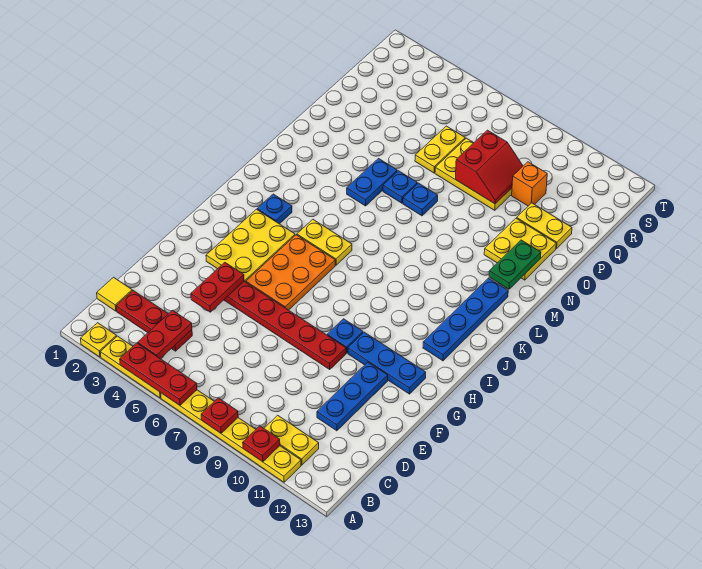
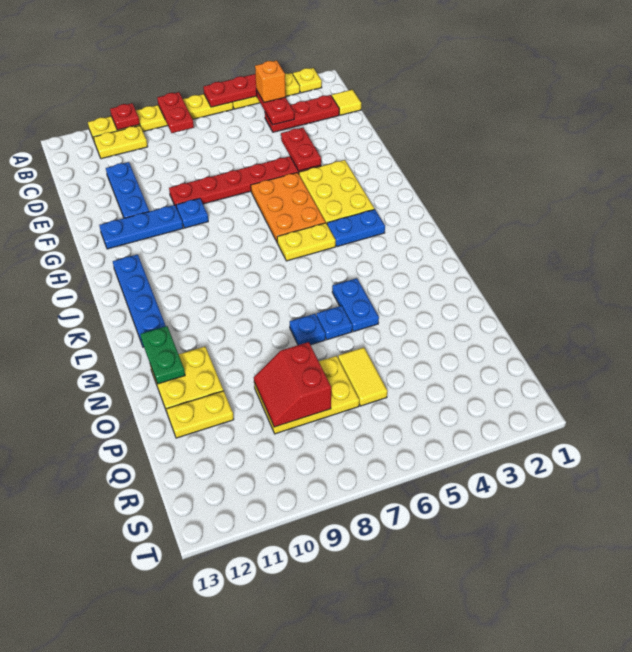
red 1x1 plate [201,398,238,433] -> red 1x2 plate [157,92,194,133]
blue 1x1 plate [257,194,292,224] -> blue 1x2 plate [327,209,385,247]
yellow 1x2 plate [415,126,465,173] -> yellow 1x2 tile [338,347,387,406]
orange 1x1 brick [512,162,547,206] -> orange 1x1 brick moved to [255,60,286,102]

